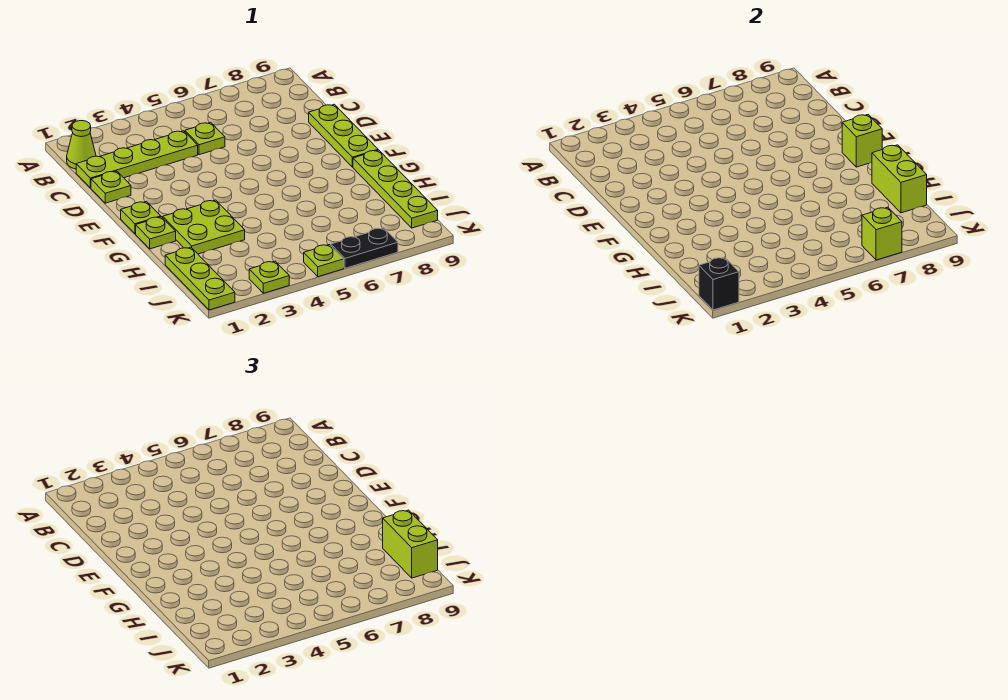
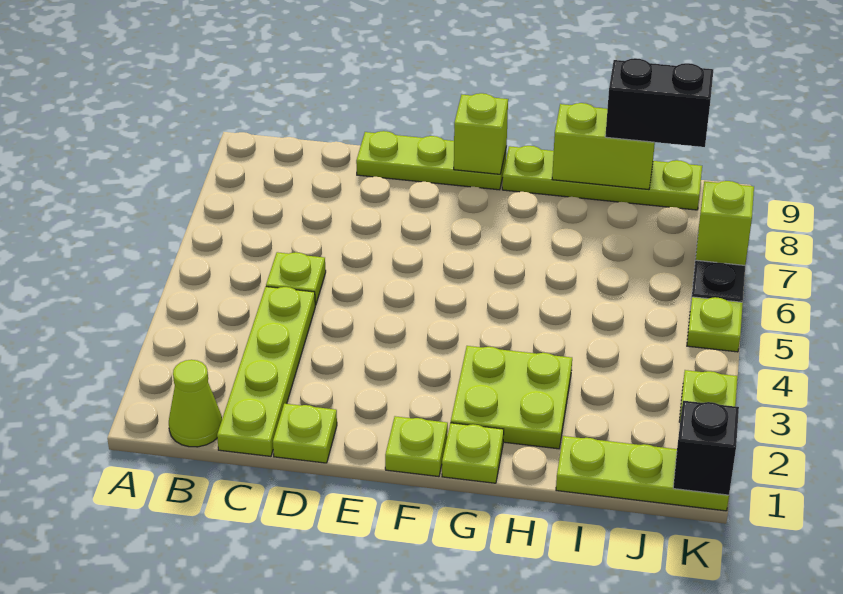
lime 1x2 brick [383,510,438,578] -> black 1x2 brick [605,58,713,147]

